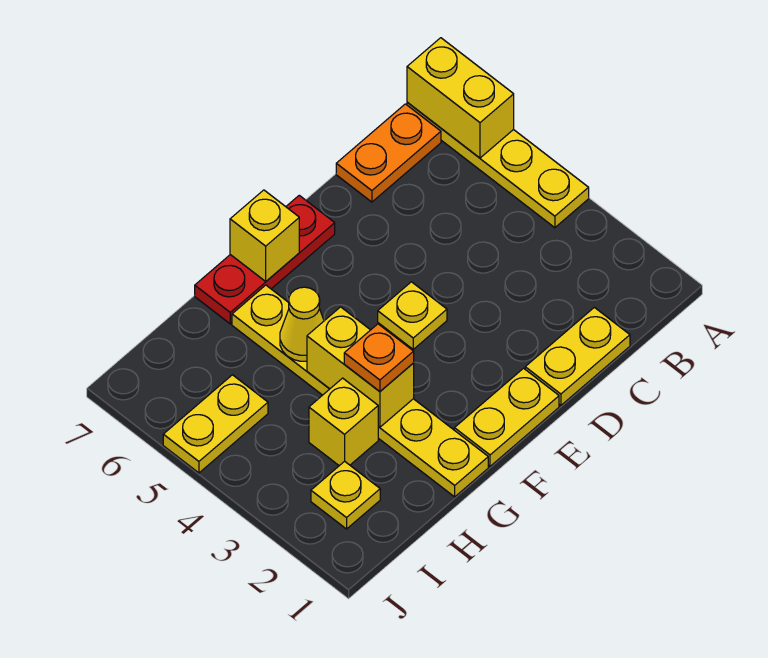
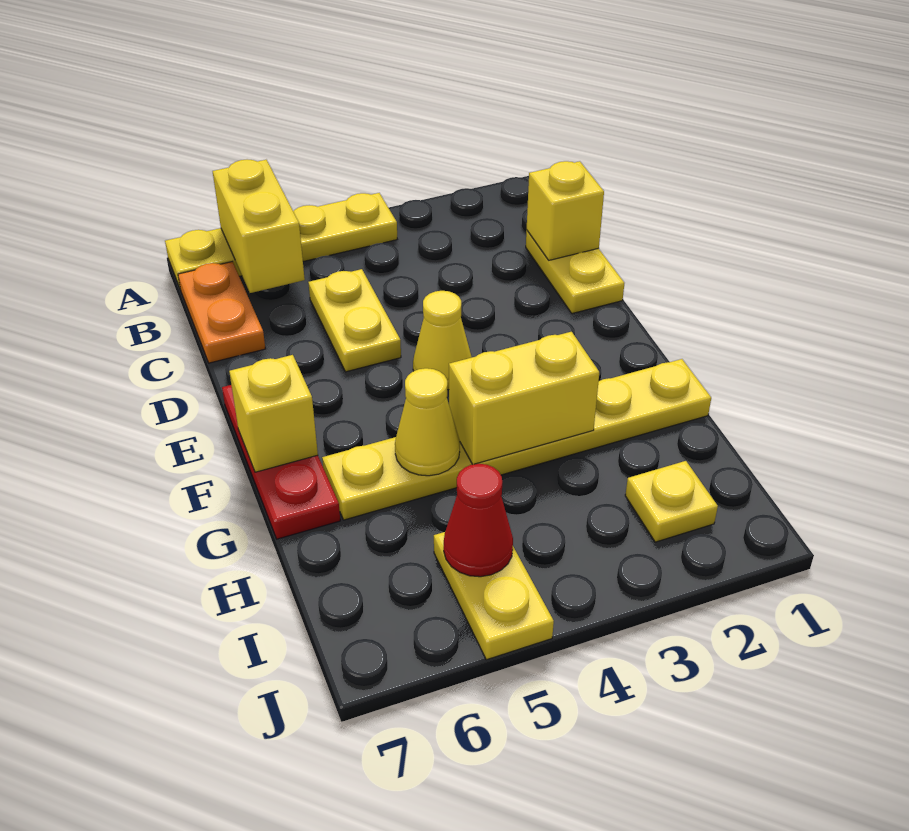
yellow 1x2 brick [407,38,514,158] -> yellow 1x2 brick turned to [213,159,305,293]
yellow 1x2 plate [454,368,559,466] -> yellow 1x2 plate moved to [308,269,401,372]
yellow 1x1 plate [378,282,447,349] -> yellow 1x1 cone [413,291,472,390]
orange 1x1 plate [344,324,414,391] -> none
yellow 1x1 brick [309,378,378,466] -> yellow 1x1 brick moved to [527,161,604,260]
none -> red 1x1 cone [444,464,513,577]

